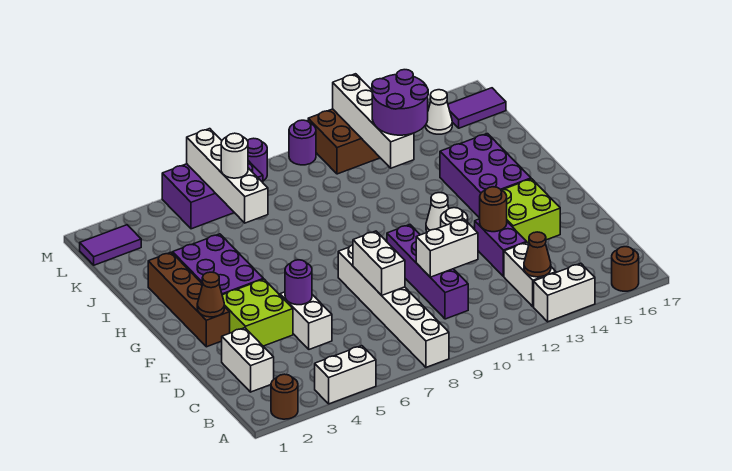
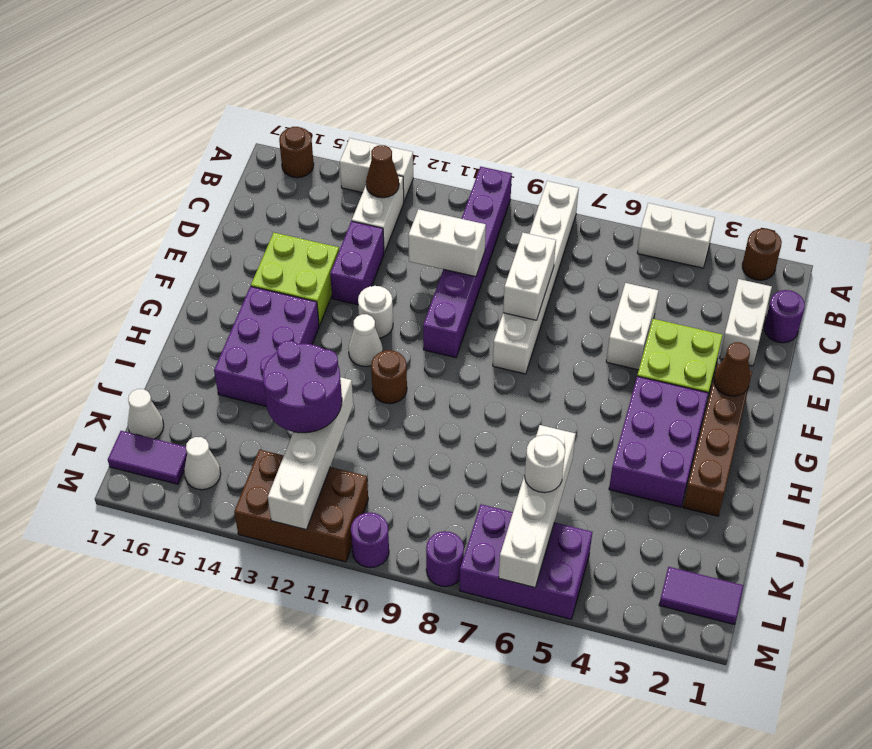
purple 1x4 brick [387,225,468,319] -> purple 1x6 brick [423,167,512,358]
purple 1x1 round brick [285,260,312,305] -> purple 1x1 round brick moved to [764,290,805,343]
brown 1x1 round brick [480,187,507,232] -> brown 1x1 round brick moved to [371,350,407,404]
none -> white 1x1 cone [128,389,164,439]

